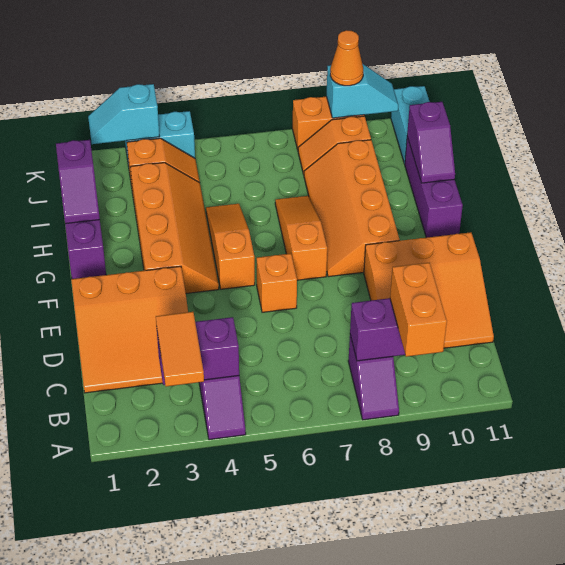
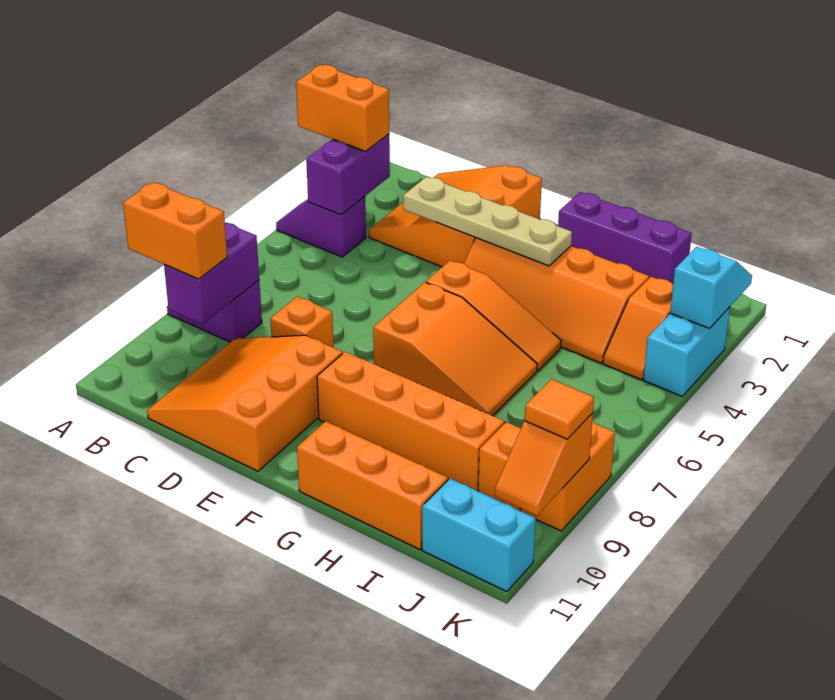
orange 1x2 tile [156,312,204,386] -> orange 1x2 brick [296,65,389,151]
none -> tan 1x4 plate [403,177,572,266]
orange 1x1 brick [257,253,297,312] -> orange 1x1 brick moved to [270,296,334,347]
orange 1x3 slope [275,196,327,280] -> orange 2x3 slope [373,282,537,416]
purple 1x3 brick [405,137,463,238] -> orange 1x3 brick [297,421,448,549]
purple 1x2 slope [56,140,100,224] -> none
purple 1x2 slope [407,102,455,183] -> none
cyan 1x2 slope [327,64,398,118] -> orange 1x2 slope [495,413,593,516]
orange 1x1 cone [330,30,363,86] -> orange 1x1 tile [525,379,594,439]

